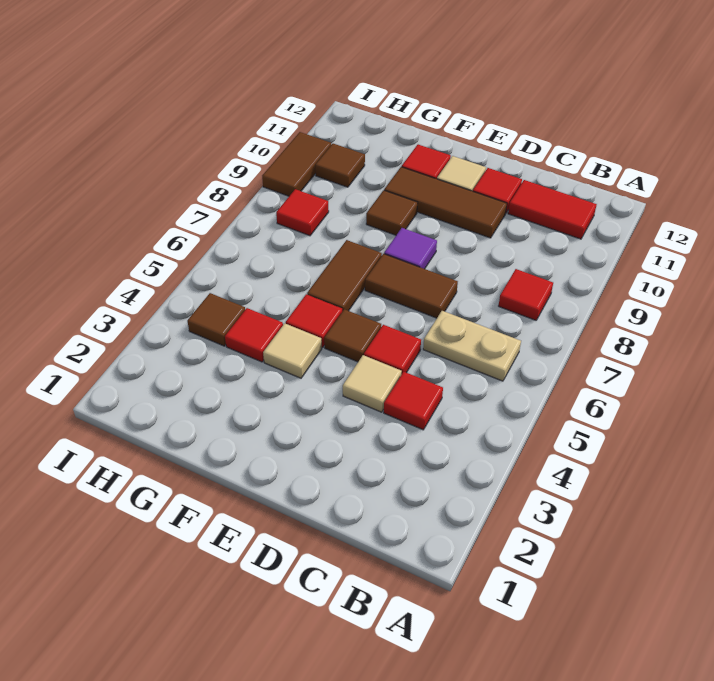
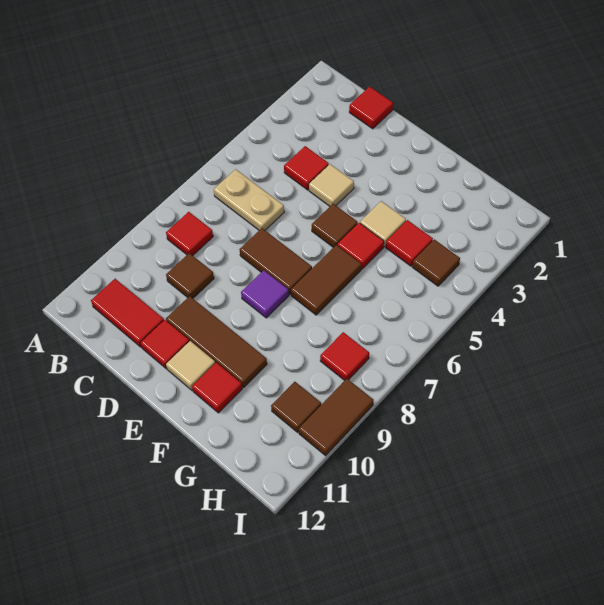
red 1x1 tile [364,325,421,375] -> red 1x1 tile moved to [349,87,393,129]
brown 1x1 tile [366,190,418,235] -> brown 1x1 tile moved to [166,253,214,298]

